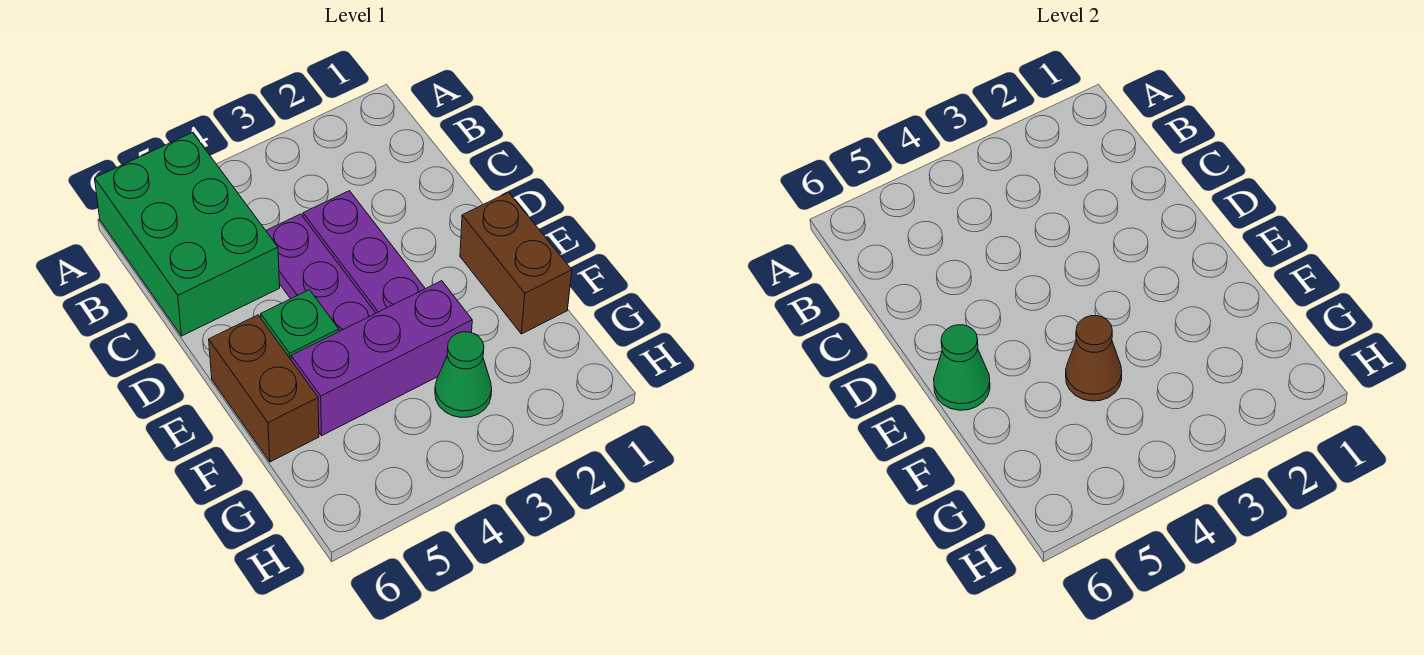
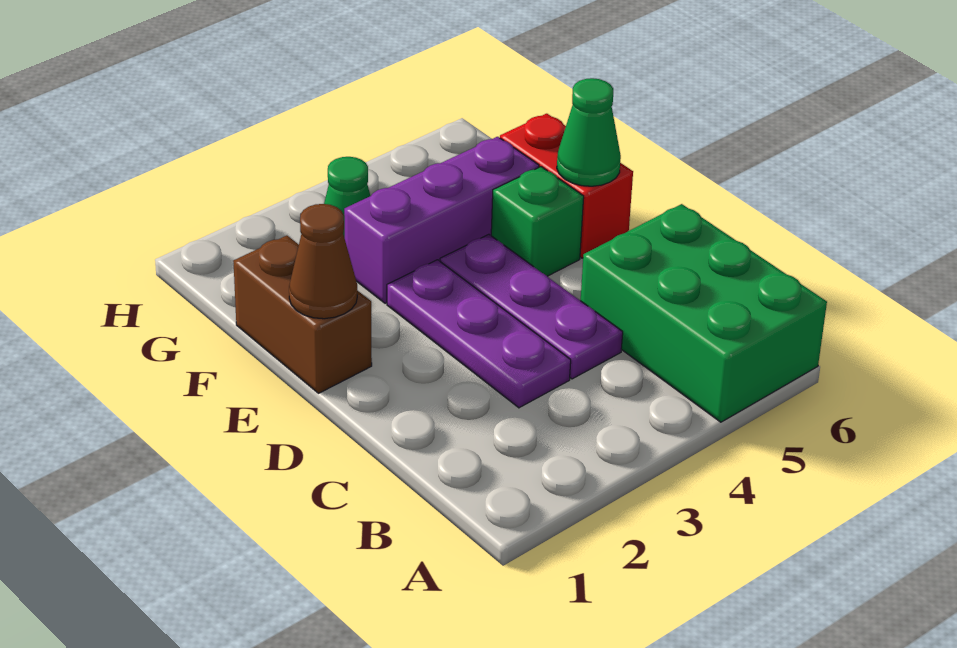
brown 1x2 brick [209,315,319,462] -> red 1x2 brick [500,114,633,258]
brown 1x1 cone [1066,316,1122,401] -> brown 1x1 cone moved to [289,204,357,319]

